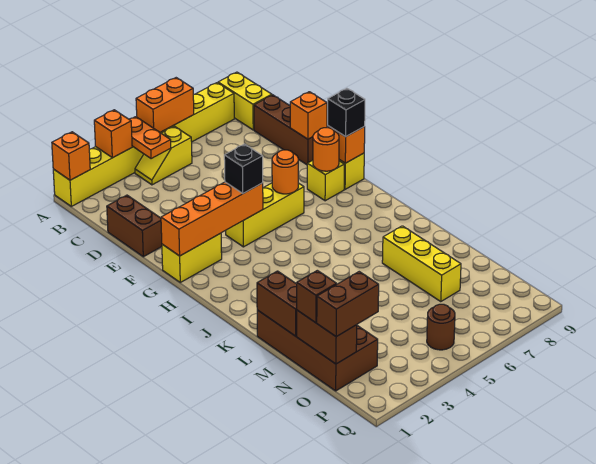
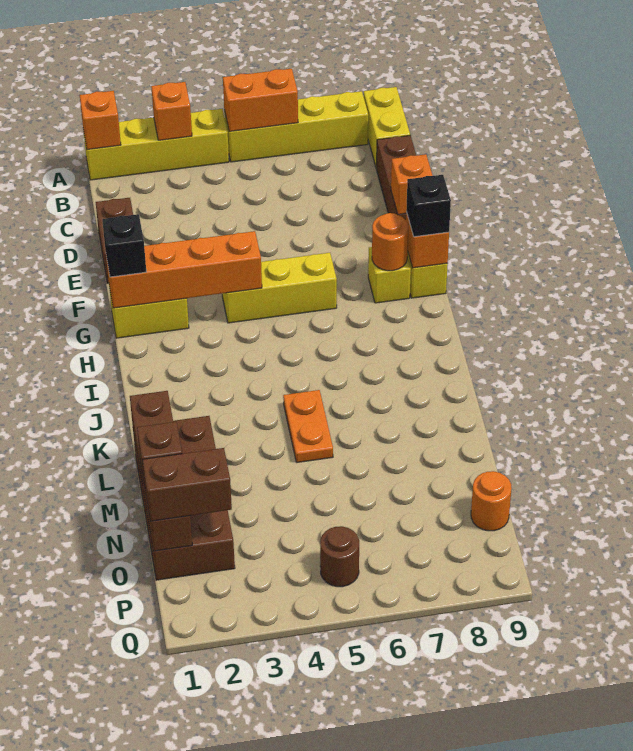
orange 1x2 plate [129,117,171,159] -> orange 1x2 plate moved to [283,390,333,462]
yellow 1x2 slope [135,126,192,185] -> none
black 1x1 brick [224,144,263,193] -> black 1x1 brick moved to [102,214,146,277]
orange 1x1 round brick [272,150,298,194] -> orange 1x1 round brick moved to [471,471,512,531]
yellow 1x3 brick [382,226,461,302] -> none

